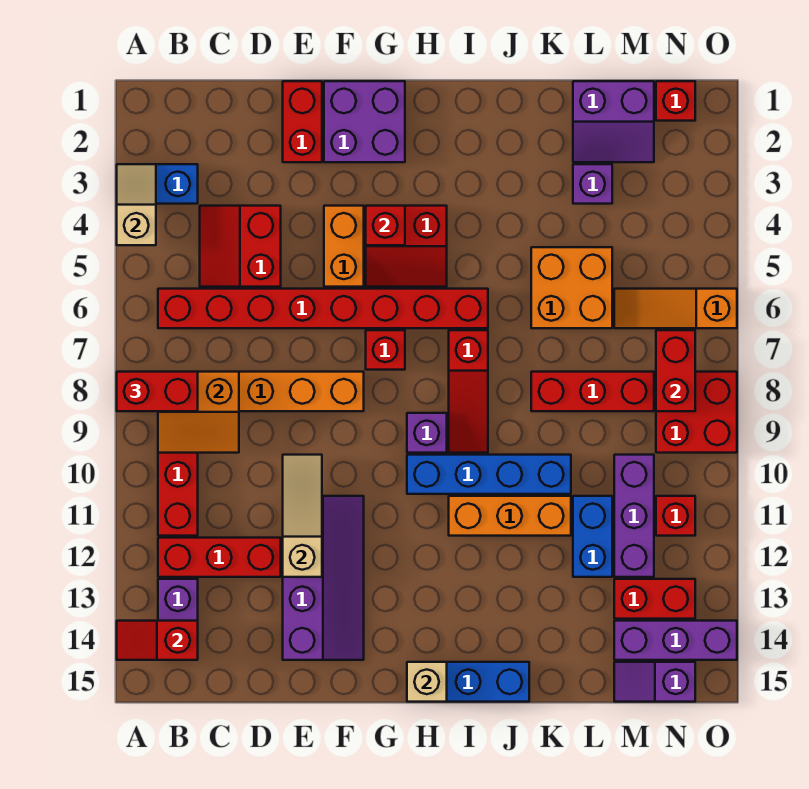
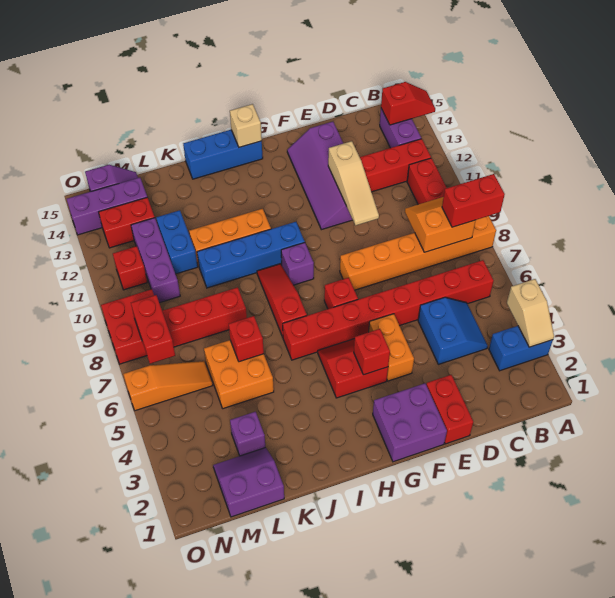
red 2x2 slope [200,206,281,287] -> blue 2x2 slope [418,297,488,364]
red 1x1 brick [656,81,695,121] -> red 1x1 brick moved to [229,316,264,362]

